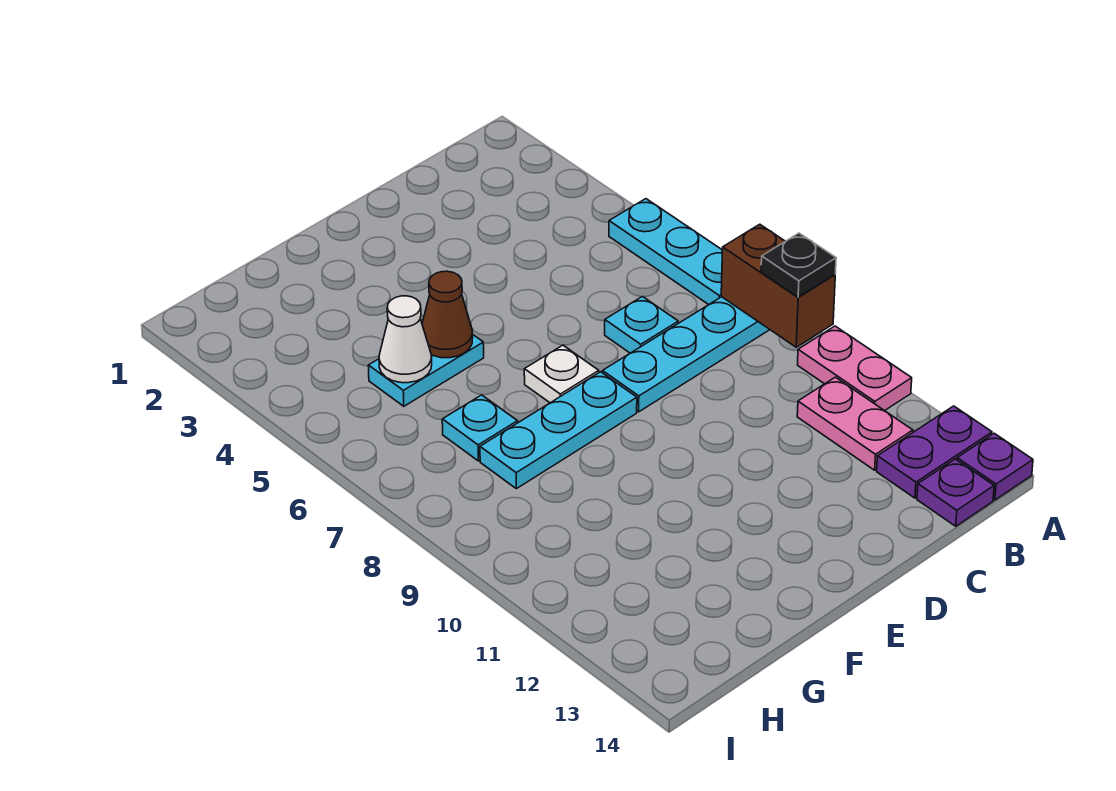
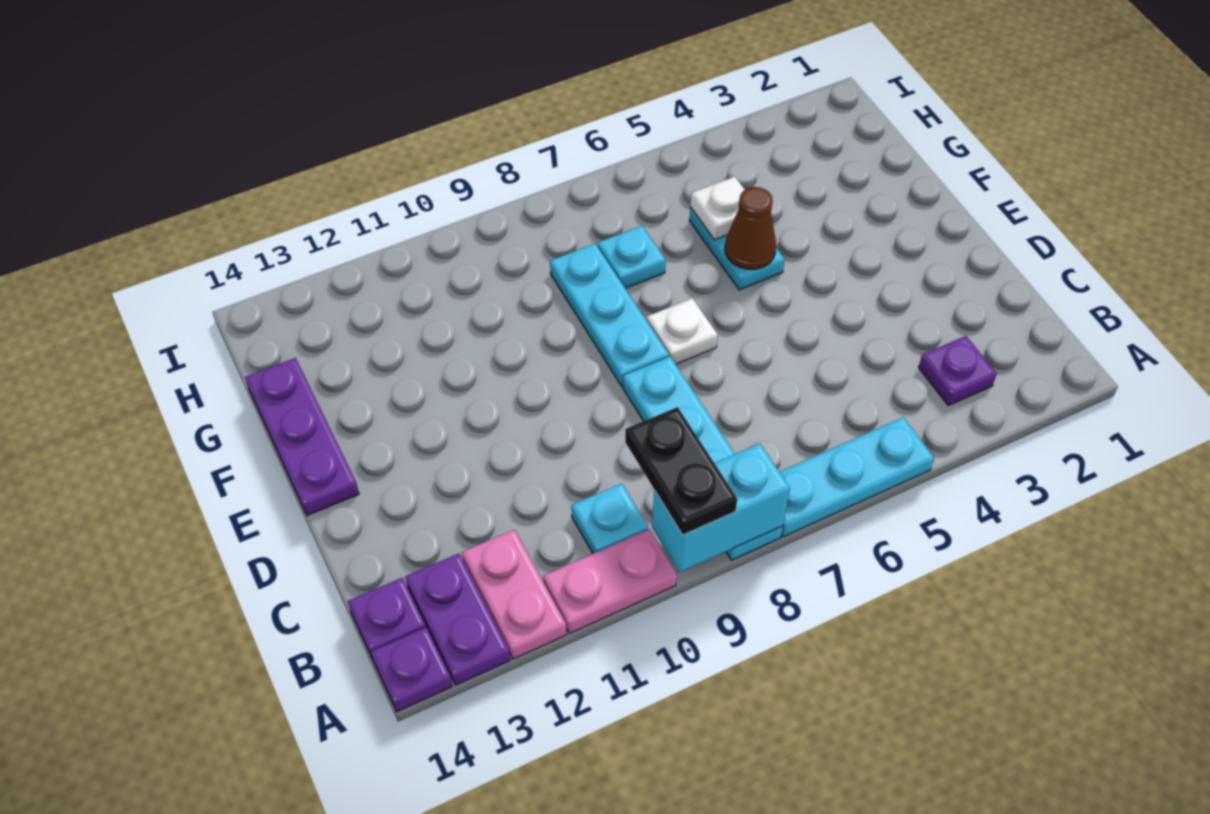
brown 1x2 brick [721,224,835,347] -> cyan 1x2 brick [652,444,790,572]
black 1x1 plate [761,233,836,297] -> black 1x2 plate [625,407,737,535]
none -> purple 1x1 plate [919,336,997,406]
pink 1x2 plate [797,377,913,470] -> pink 1x2 plate turned to [462,530,567,659]
cyan 1x1 plate [605,297,678,353] -> cyan 1x1 plate moved to [571,484,648,554]
none -> purple 1x3 plate [245,358,359,515]
white 1x1 cone [379,296,432,383] -> white 1x1 plate [690,177,745,240]

